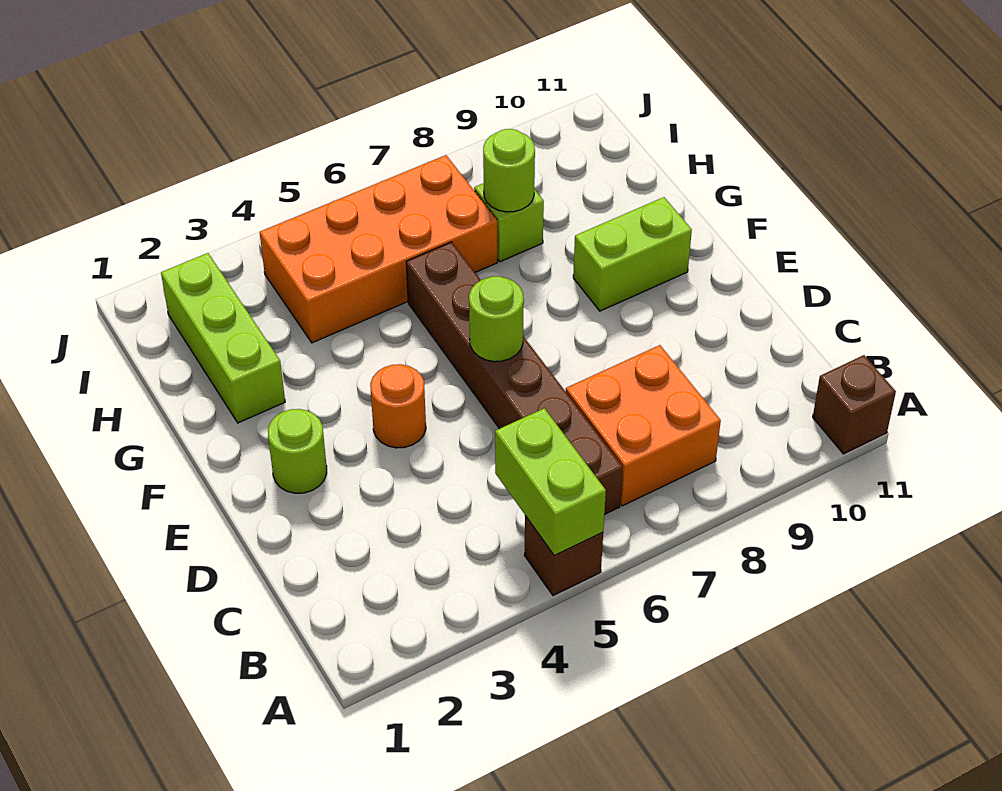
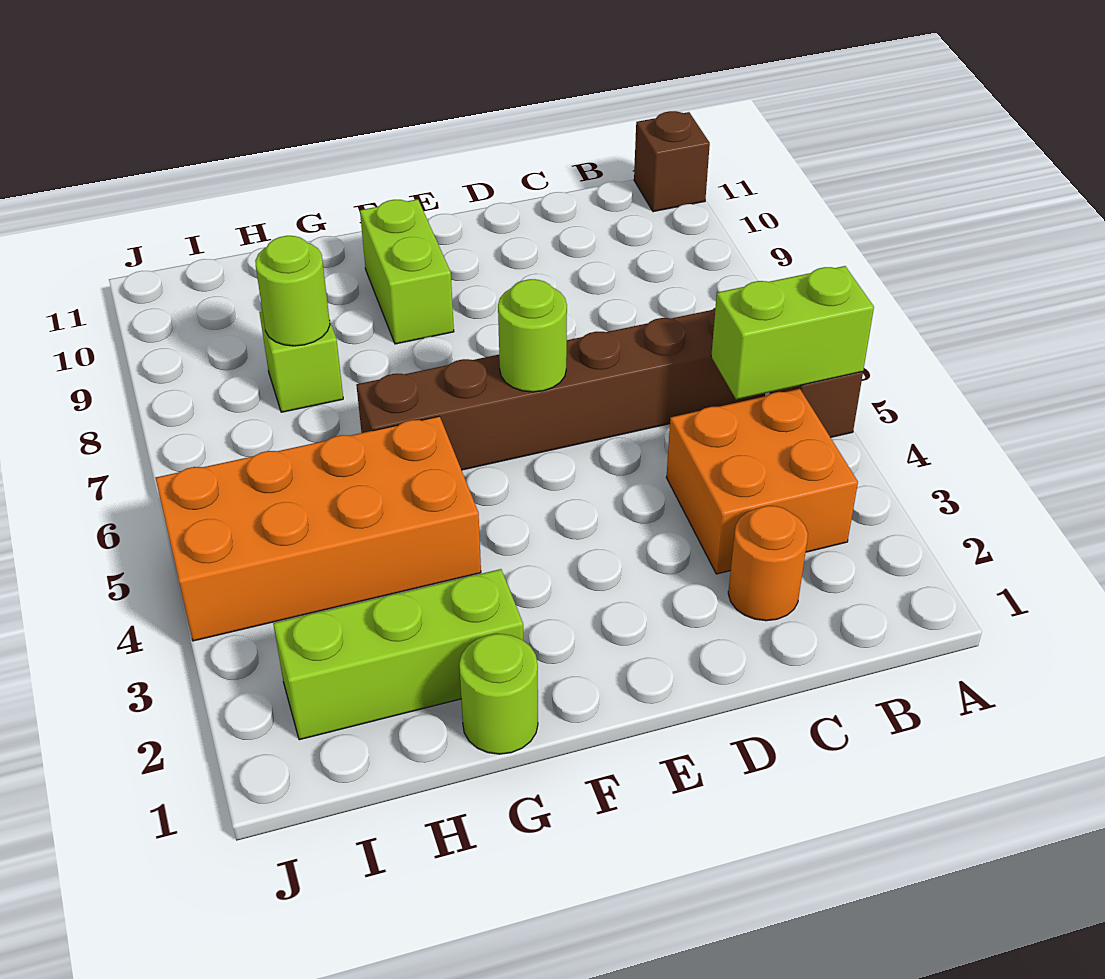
orange 2x2 brick [566,345,721,506] -> orange 2x2 brick moved to [666,389,858,574]
lime 1x1 round brick [268,409,327,493] -> lime 1x1 round brick moved to [459,634,538,754]
orange 1x1 round brick [370,364,426,448] -> orange 1x1 round brick moved to [728,506,808,621]
orange 2x4 brick [260,155,497,343] -> orange 2x4 brick turned to [156,416,481,641]

